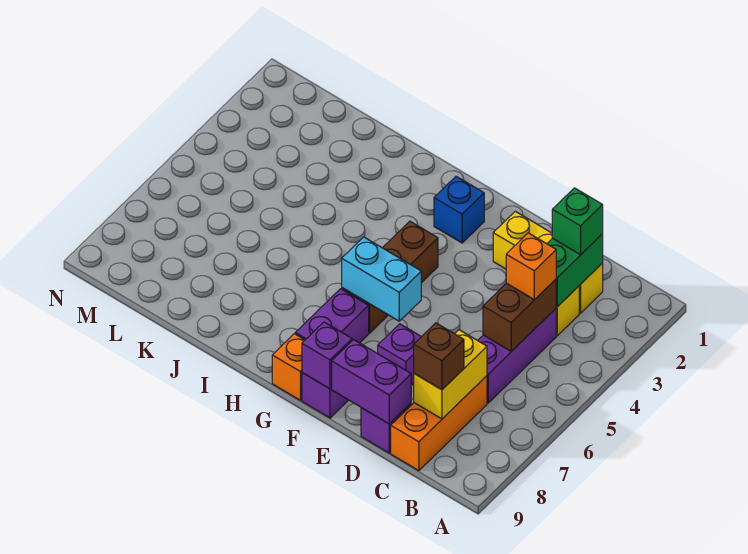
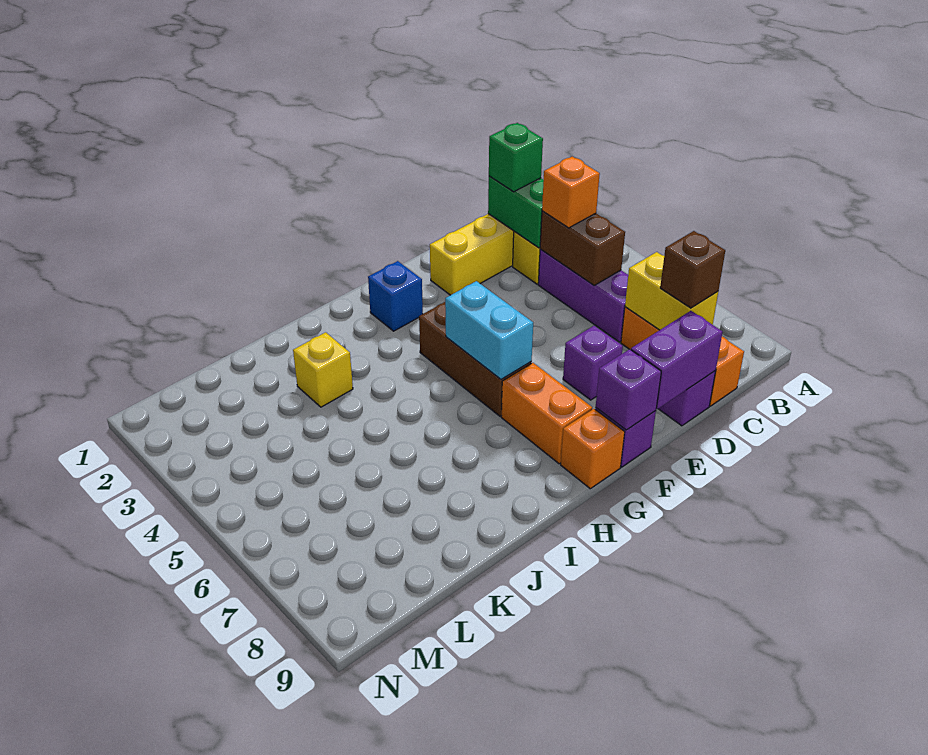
cyan 1x2 brick [342,237,421,321] -> cyan 1x2 brick turned to [445,281,533,379]
purple 1x2 brick [295,289,369,343] -> orange 1x2 brick [501,363,592,464]
none -> yellow 1x1 brick [293,332,353,407]

